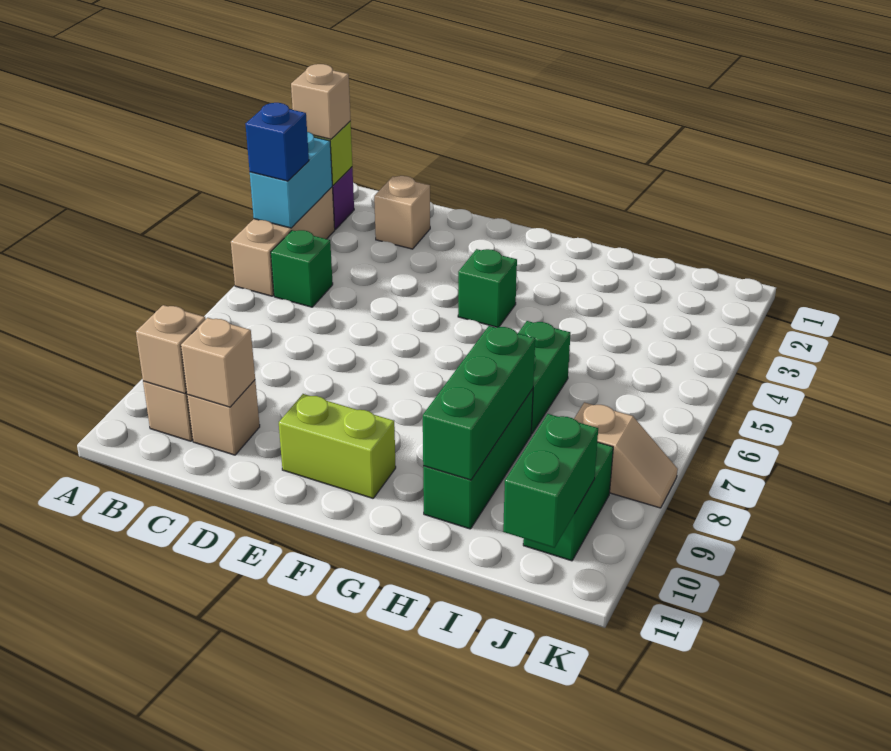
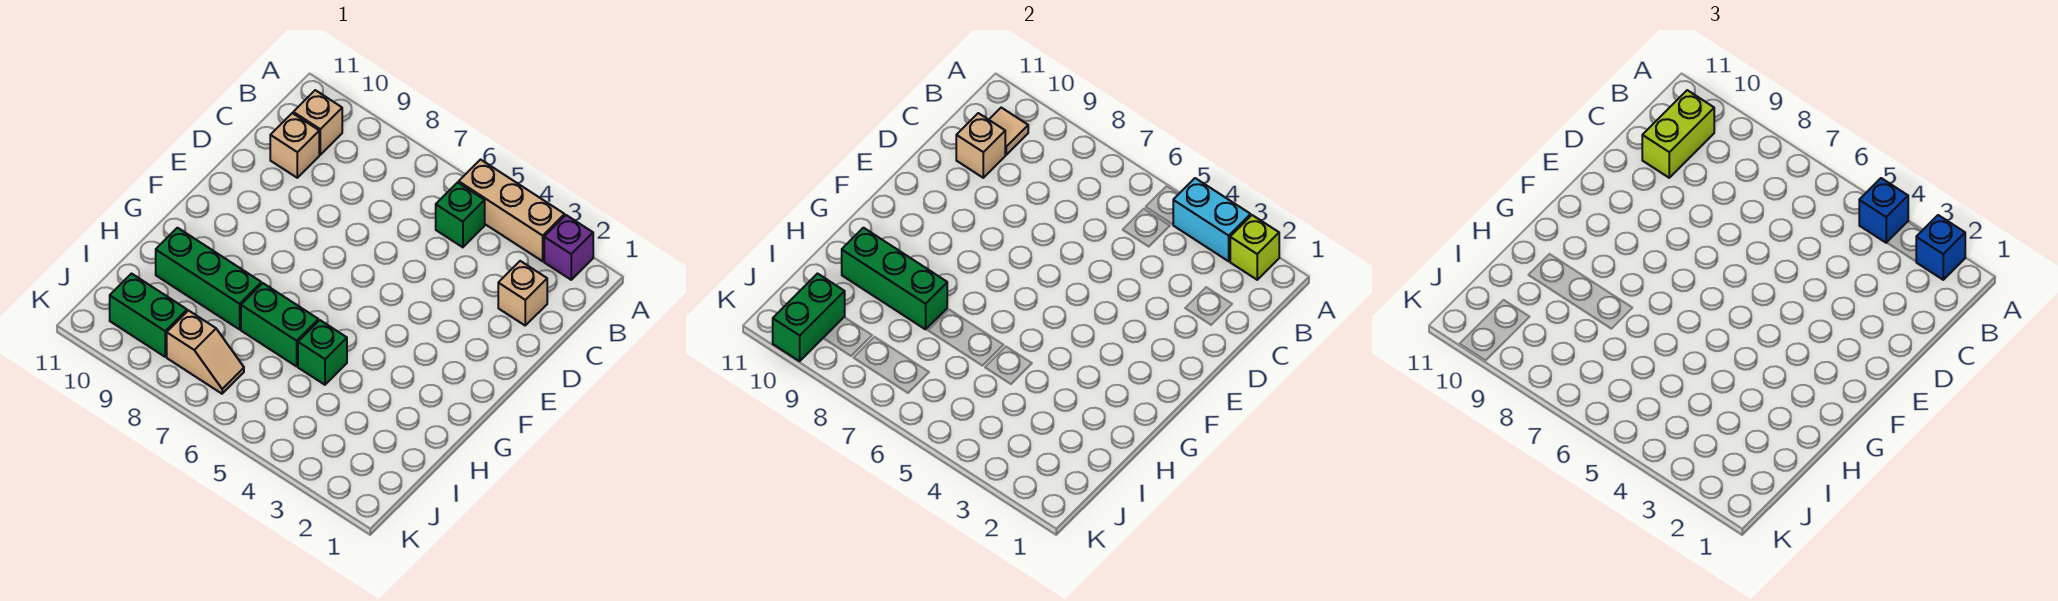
tan 1x1 brick [291,64,351,139] -> blue 1x1 brick [1916,215,1965,280]
tan 1x1 brick [136,305,206,394] -> tan 1x1 tile [989,108,1028,155]
lime 1x2 brick [279,394,396,498] -> lime 1x2 brick moved to [1642,90,1714,178]
green 1x1 brick [458,249,517,327] -> green 1x1 brick moved to [298,320,347,385]
tan 1x2 slope [574,402,678,508] -> tan 1x2 slope turned to [167,311,244,394]
green 1x2 brick [503,414,598,548] -> green 1x2 brick turned to [773,274,845,361]

